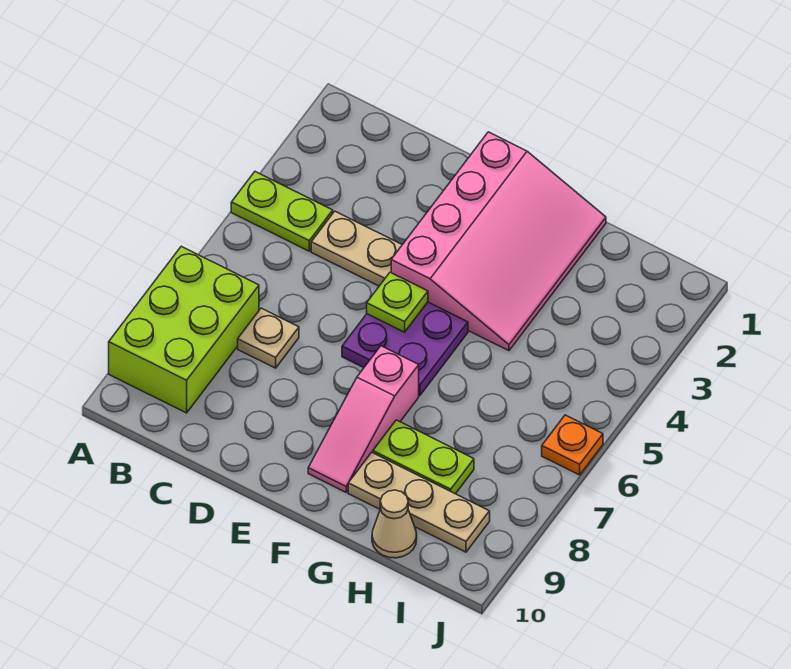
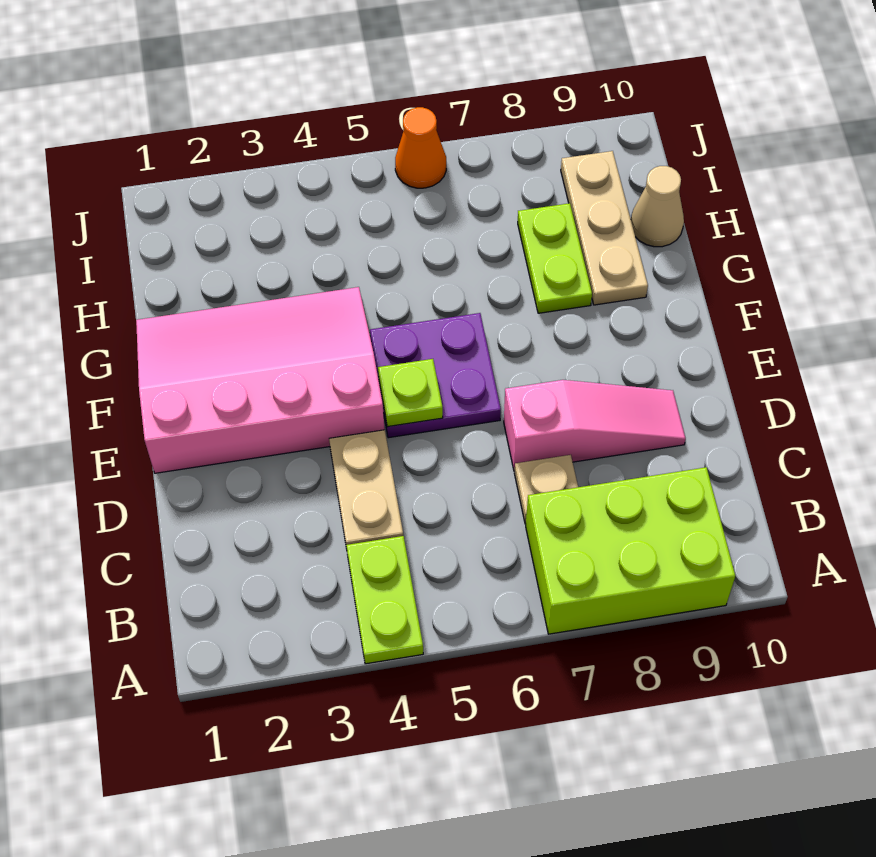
pink 1x3 slope [308,346,419,492] -> pink 1x3 slope moved to [504,380,686,471]
orange 1x1 plate [542,415,603,475] -> orange 1x1 cone [395,107,446,188]

